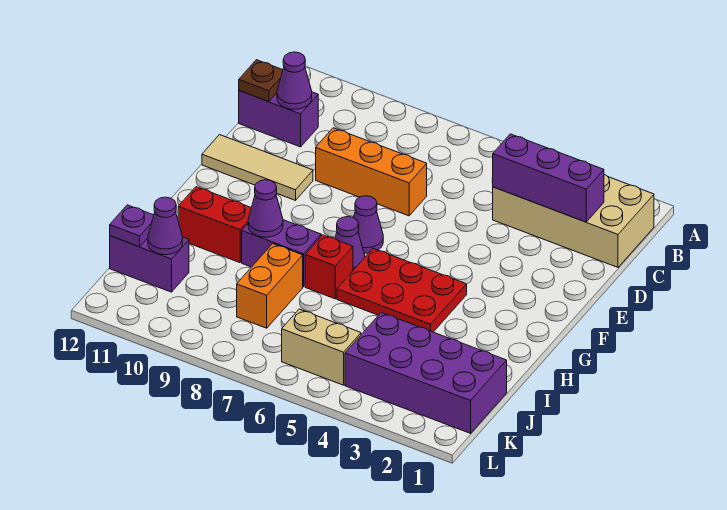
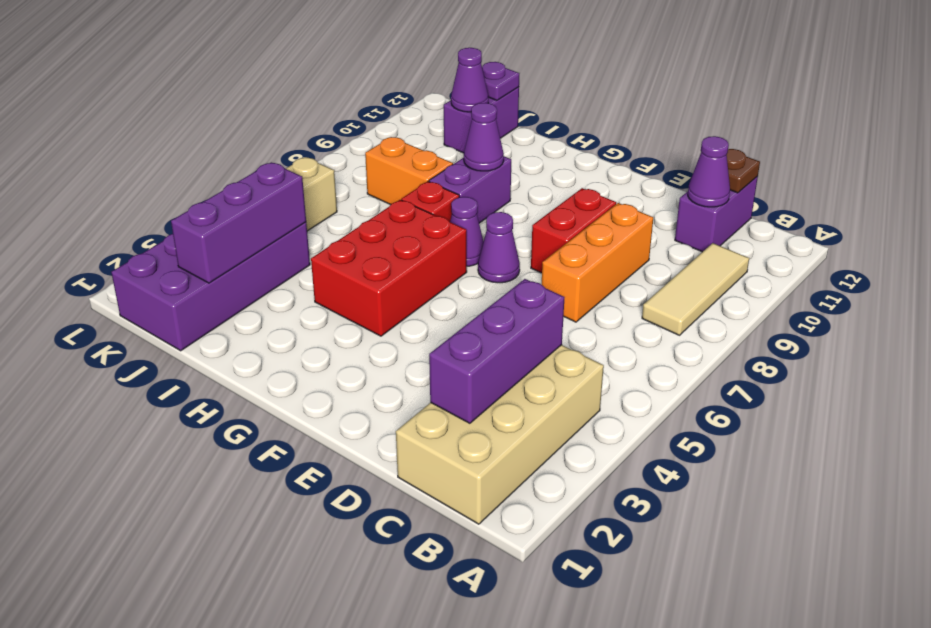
tan 1x3 tile [202,135,313,200] -> tan 1x3 tile moved to [642,243,749,335]
red 2x3 plate [337,249,467,332] -> red 2x3 brick [311,200,467,336]
red 1x2 brick [178,187,251,263] -> red 1x2 brick moved to [531,188,616,273]
none -> purple 1x3 brick [171,162,306,283]

